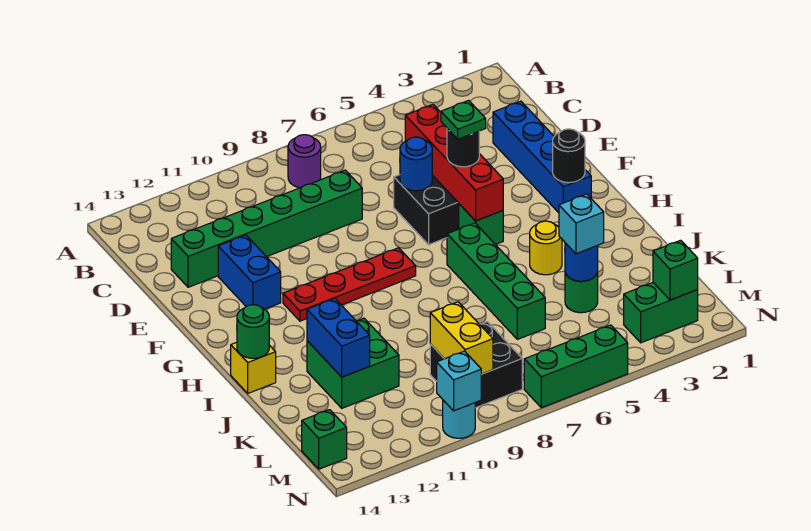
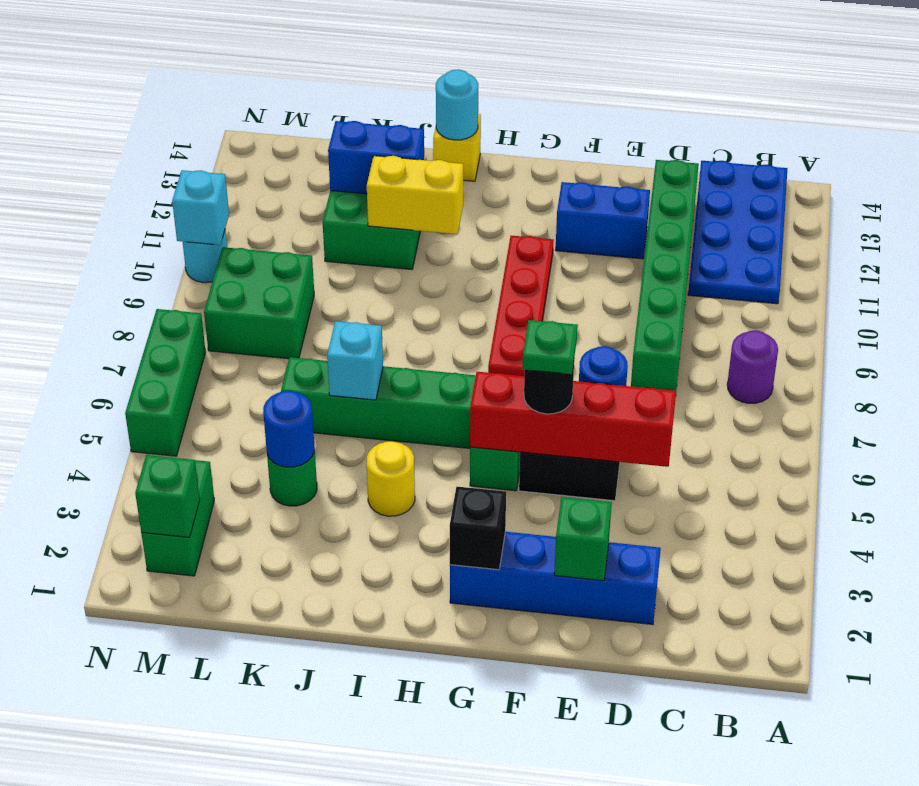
none -> blue 2x4 plate [688,161,787,304]
black 1x1 round brick [553,129,585,183] -> black 1x1 brick [450,487,506,570]
green 1x1 round brick [237,305,269,358] -> cyan 1x1 round brick [436,69,478,140]
cyan 1x1 brick [559,194,604,254] -> cyan 1x1 brick moved to [327,321,383,400]
black 2x2 brick [430,322,522,408] -> green 2x2 brick [204,247,314,359]
yellow 1x2 brick [430,302,493,374] -> yellow 1x2 brick moved to [367,156,463,234]
green 1x1 brick [302,410,347,469] -> green 1x1 brick moved to [554,497,612,581]

